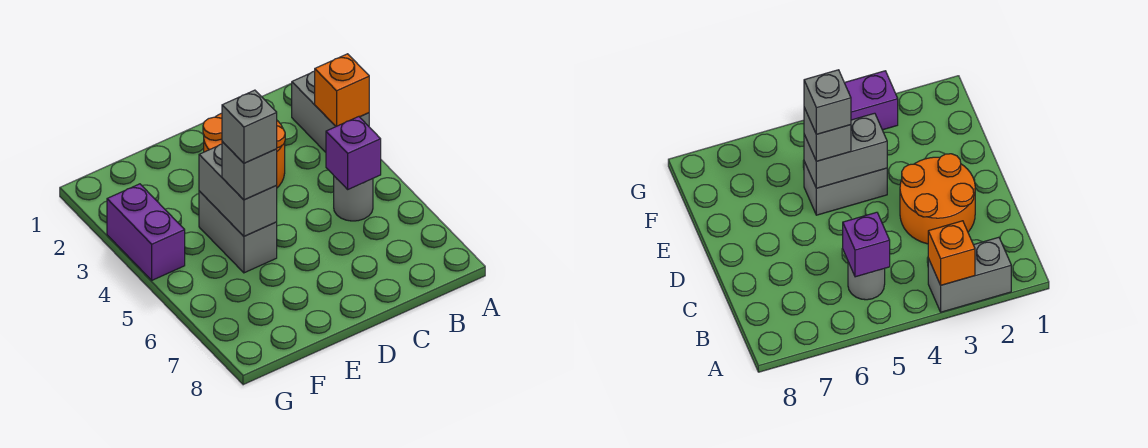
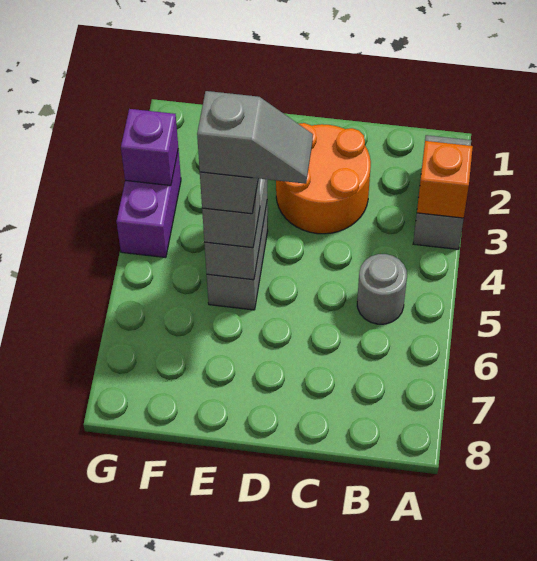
purple 1x1 brick [326,117,381,189] -> purple 1x1 brick moved to [121,109,178,186]
none -> grey 1x2 slope [197,91,313,184]

